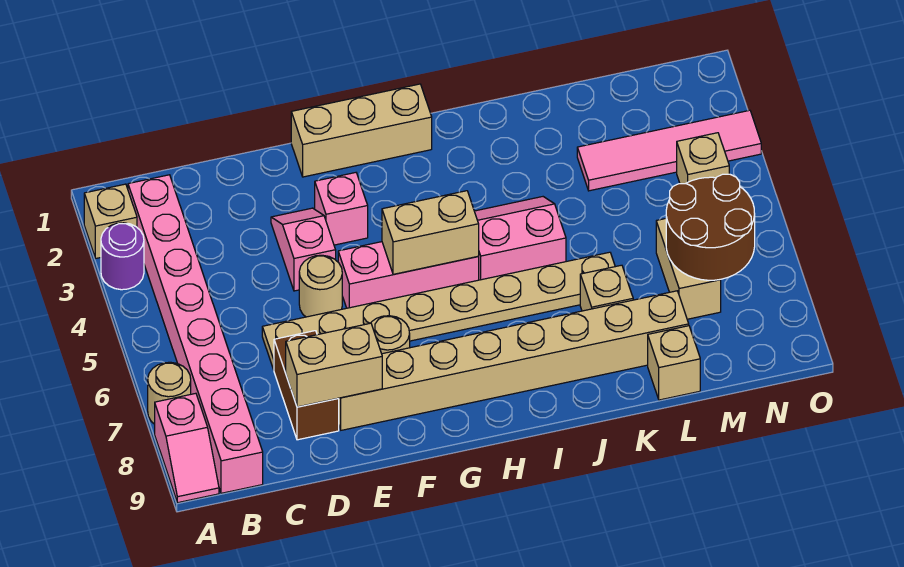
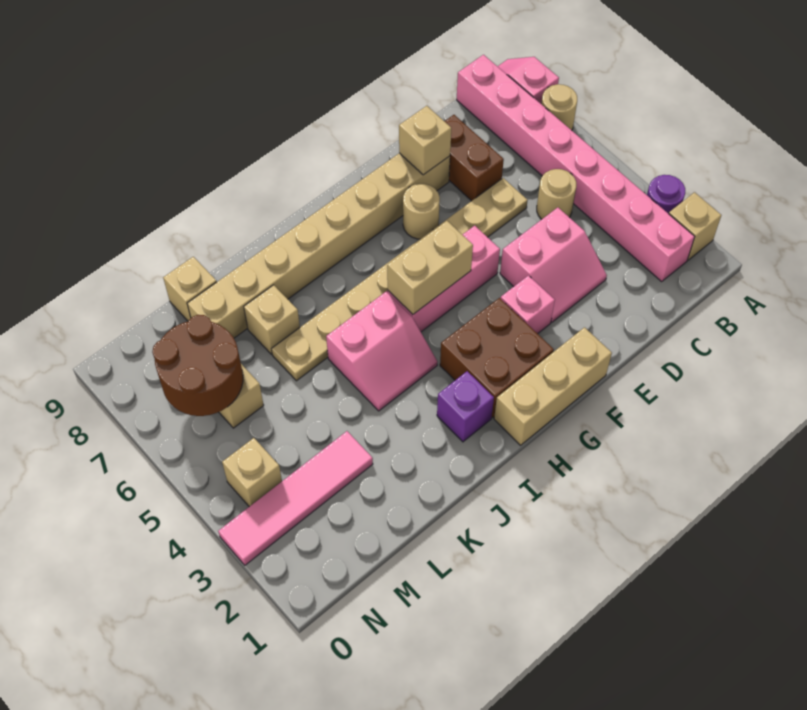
tan 1x2 brick [286,323,382,407] -> tan 1x1 brick [399,106,451,175]
pink 1x2 slope [271,208,336,291] -> pink 2x2 slope [500,208,607,322]
tan 1x1 round brick [299,255,342,317] -> tan 1x1 round brick moved to [537,169,576,219]
none -> brown 2x2 brick [440,298,554,418]
none -> purple 1x1 brick [437,371,494,442]

